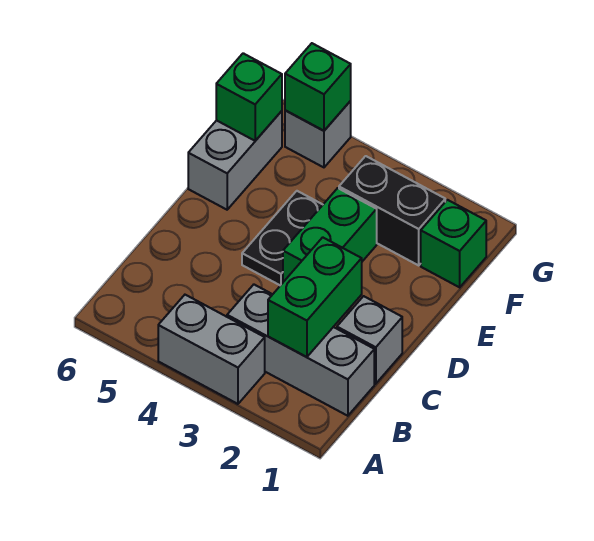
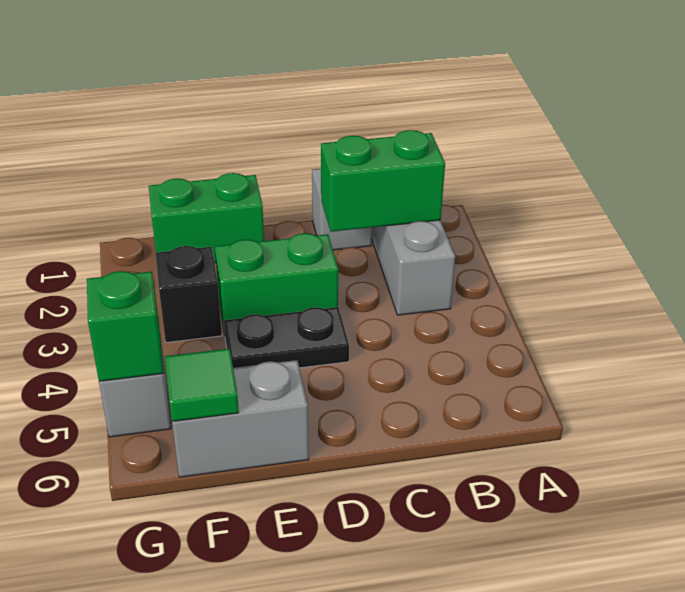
grey 1x2 brick [158,295,265,404] -> none
green 1x1 brick [421,200,486,287] -> green 1x2 brick [149,173,264,263]
black 1x2 brick [339,156,445,265] -> black 1x1 brick [155,246,222,342]
green 1x1 brick [216,53,282,141] -> green 1x1 tile [165,349,239,422]

